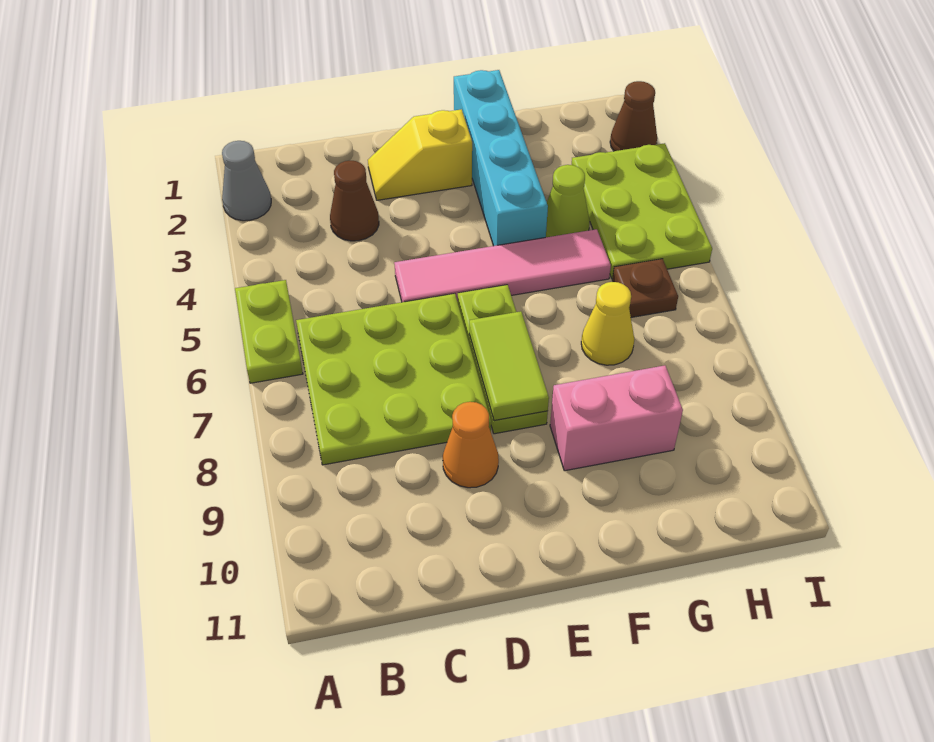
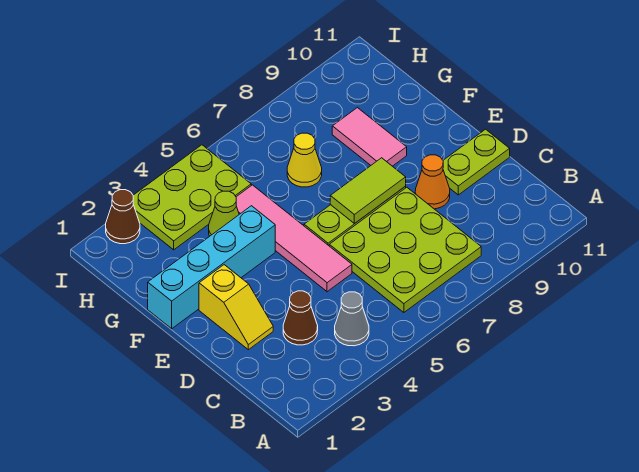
grey 1x1 cone [222,141,271,221] -> grey 1x1 cone moved to [335,292,369,346]
lime 1x2 plate [235,280,303,383] -> lime 1x2 plate moved to [443,129,510,195]
pink 1x2 brick [550,365,683,471] -> pink 1x2 tile [332,108,407,166]
brown 1x1 plate [612,259,678,317] -> none

